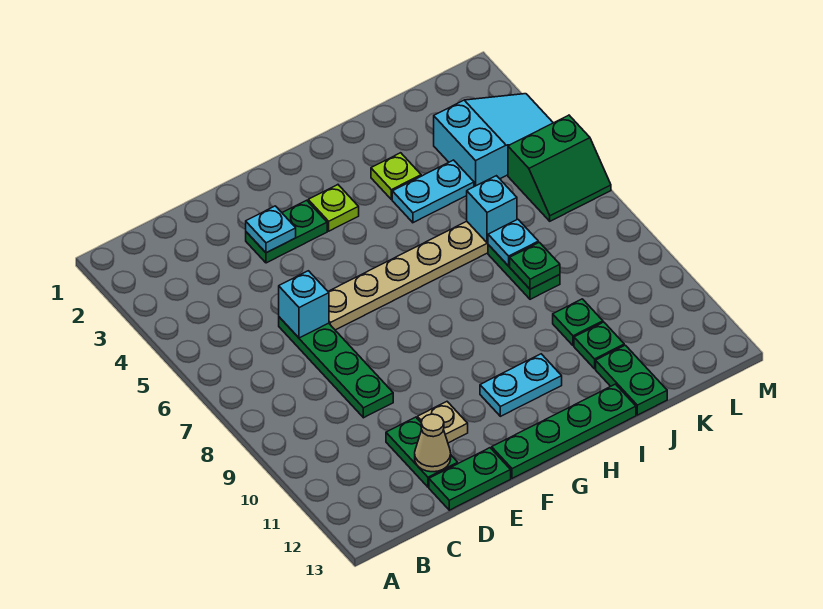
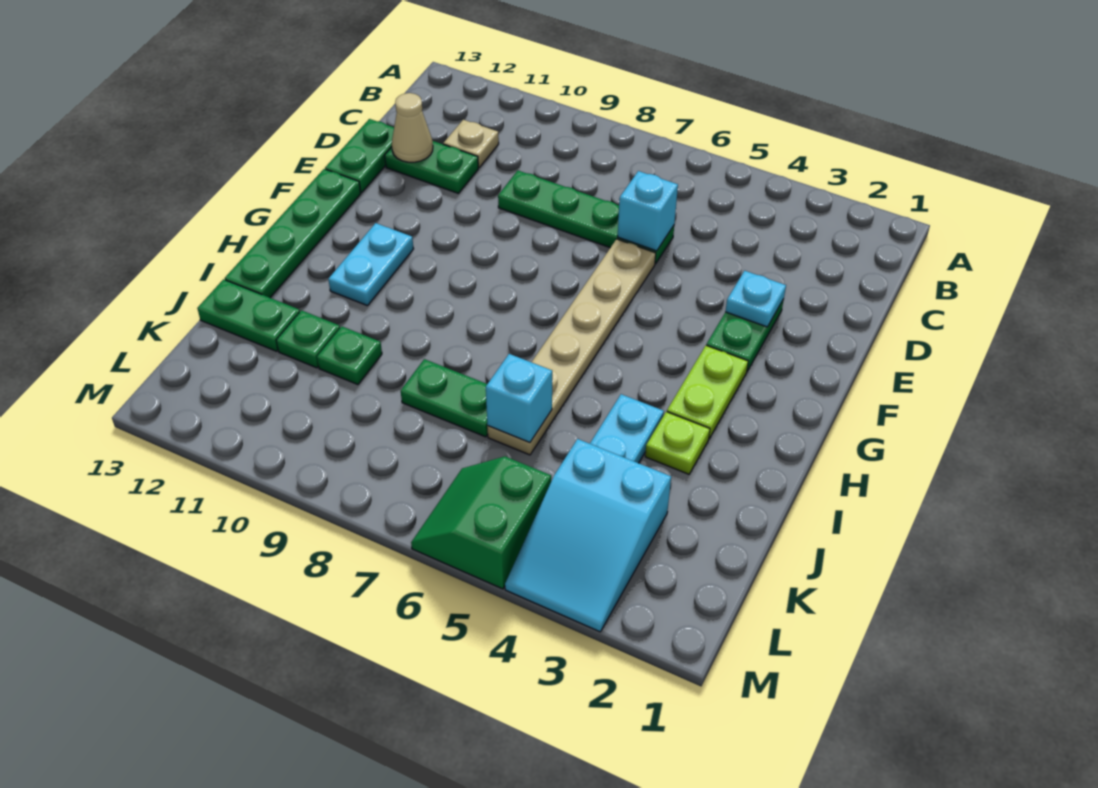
tan 1x1 plate [417,402,468,443] -> tan 1x1 plate moved to [443,120,499,168]
lime 1x1 plate [308,185,359,231] -> lime 1x2 plate [667,345,748,438]
cyan 1x1 plate [488,219,538,266] -> none
green 1x1 plate [510,242,560,289] -> none

